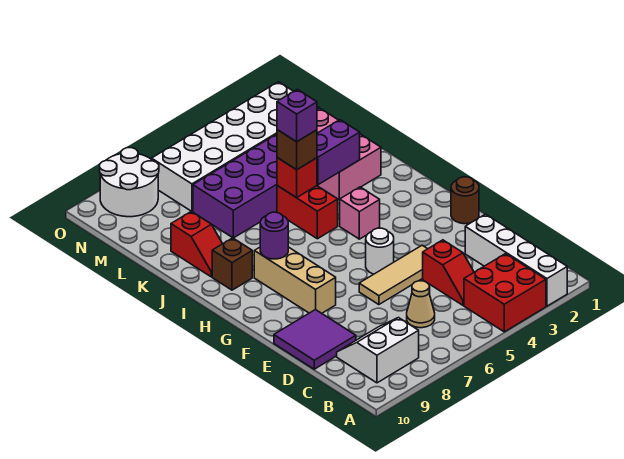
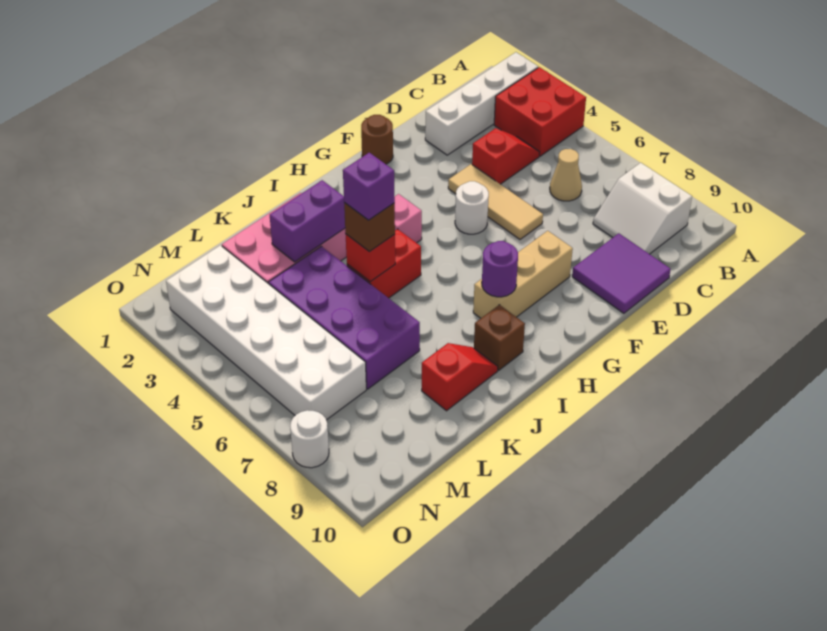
purple 1x2 brick [317,120,360,185] -> purple 1x2 brick turned to [270,180,345,262]
white 2x2 round brick [100,148,159,217] -> white 1x1 round brick [290,410,329,468]

